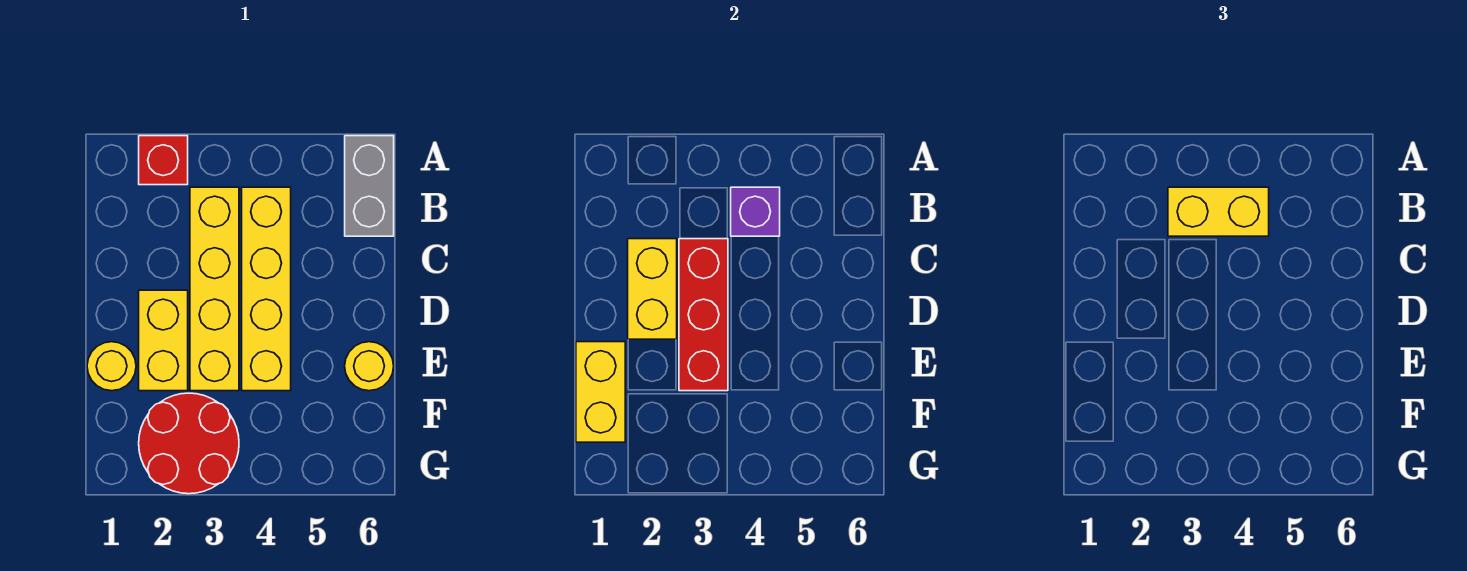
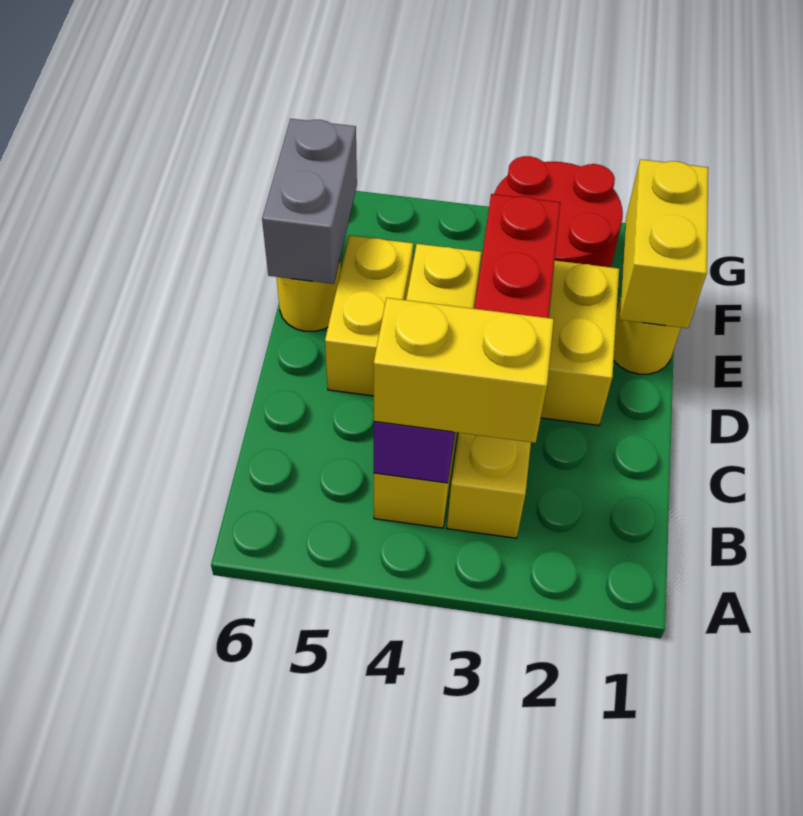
red 1x1 brick [139,136,188,185] -> none
grey 1x2 brick [345,136,394,236] -> grey 1x2 brick moved to [262,119,357,284]
yellow 1x2 brick [628,239,677,339] -> yellow 1x2 brick moved to [325,235,413,396]

